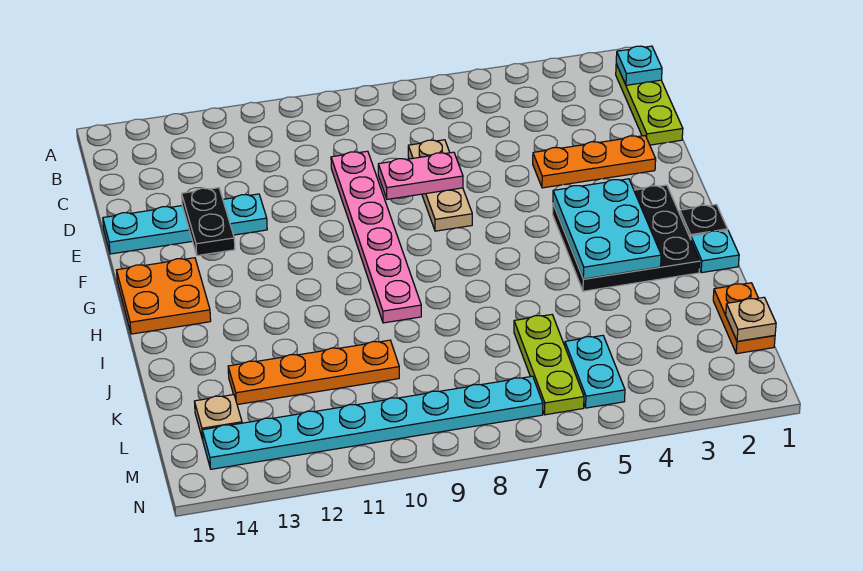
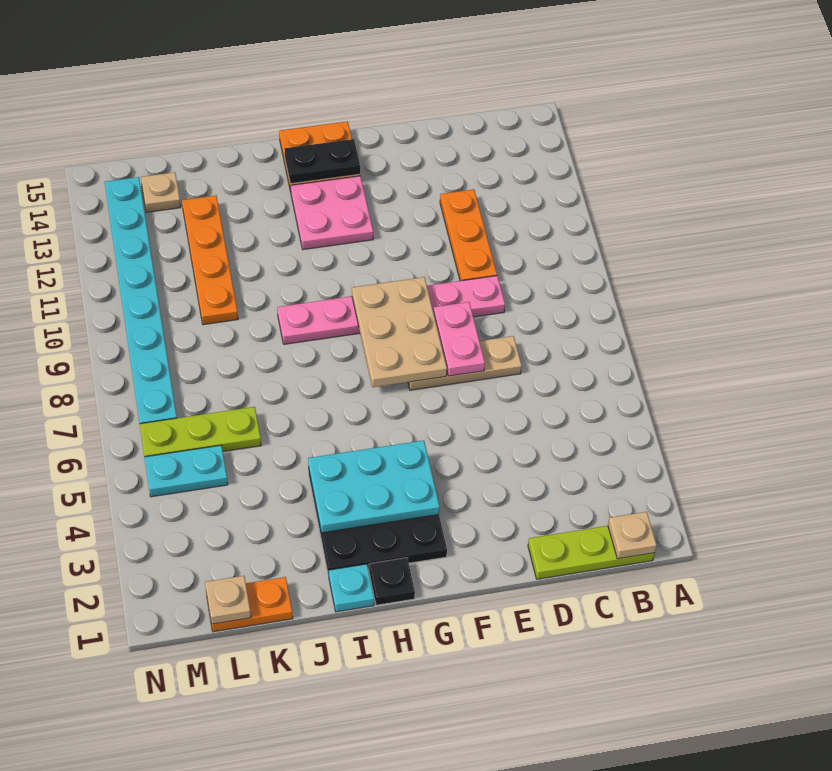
cyan 1x1 plate [616,46,662,85] -> tan 1x1 plate [608,512,657,559]
orange 1x3 plate [533,136,656,188] -> orange 1x3 plate moved to [440,189,497,281]
cyan 1x4 plate [103,194,267,254] -> none
black 1x2 plate [182,188,235,256] -> black 1x2 plate moved to [285,139,360,184]
none -> tan 2x3 plate [352,277,447,387]
none -> pink 2x2 plate [291,176,373,250]

